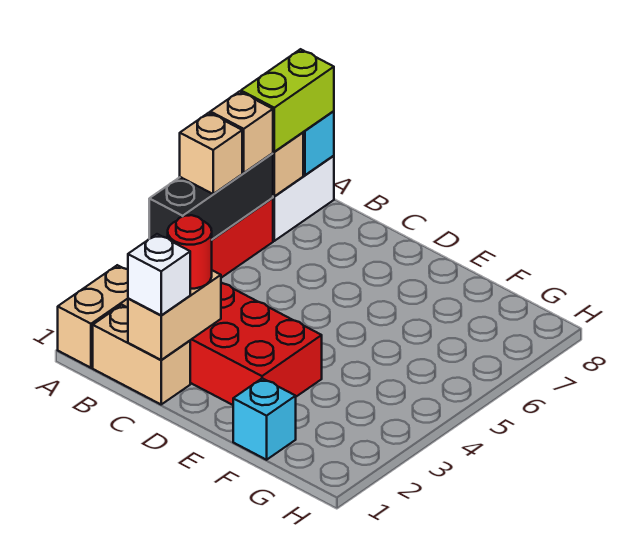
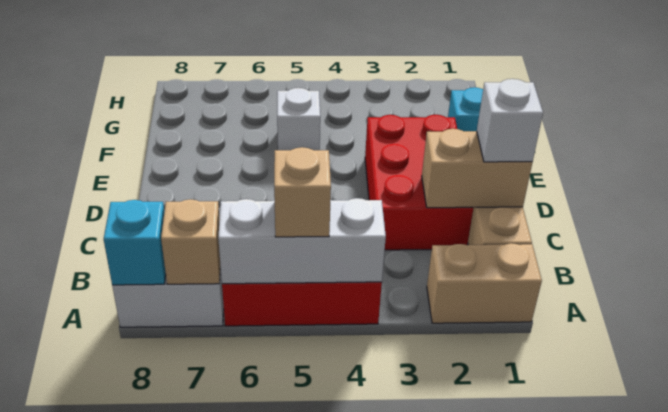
black 1x3 brick [149,153,273,239] -> white 1x3 brick [218,198,386,284]
tan 1x1 brick [210,92,273,173] -> none
lime 1x2 brick [241,49,334,152] -> none
red 1x1 round brick [168,215,212,289] -> none
none -> white 1x1 brick [277,88,320,150]

